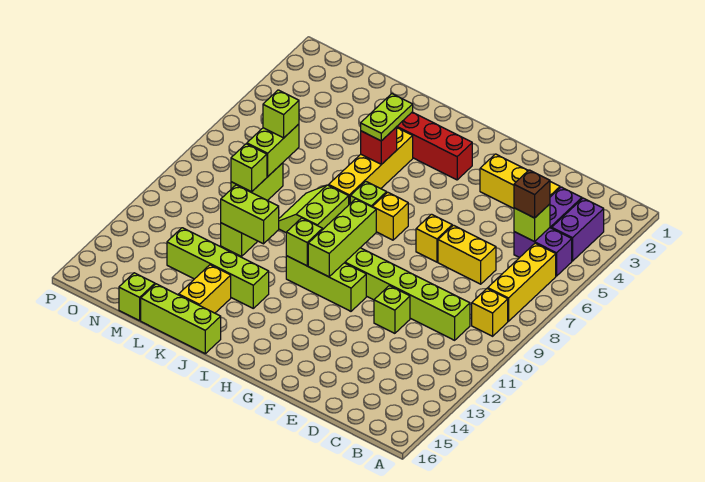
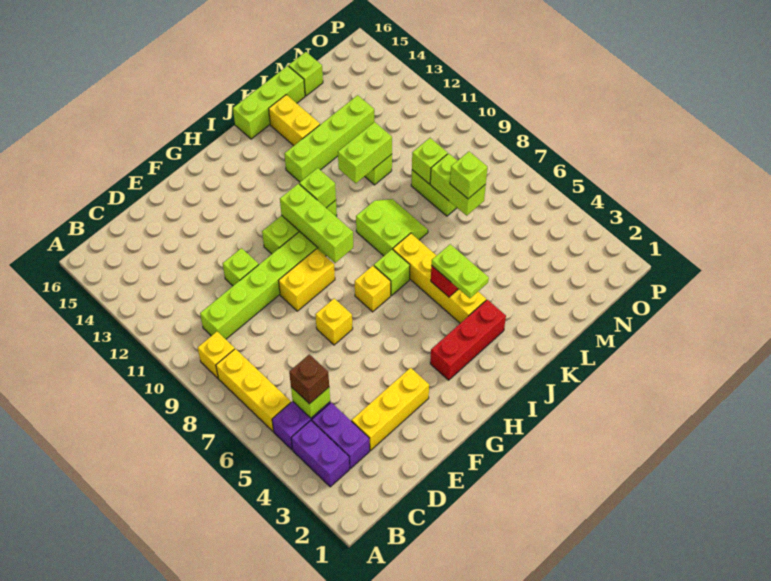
yellow 1x2 brick [438,225,496,284] -> yellow 1x2 brick moved to [279,249,335,311]

